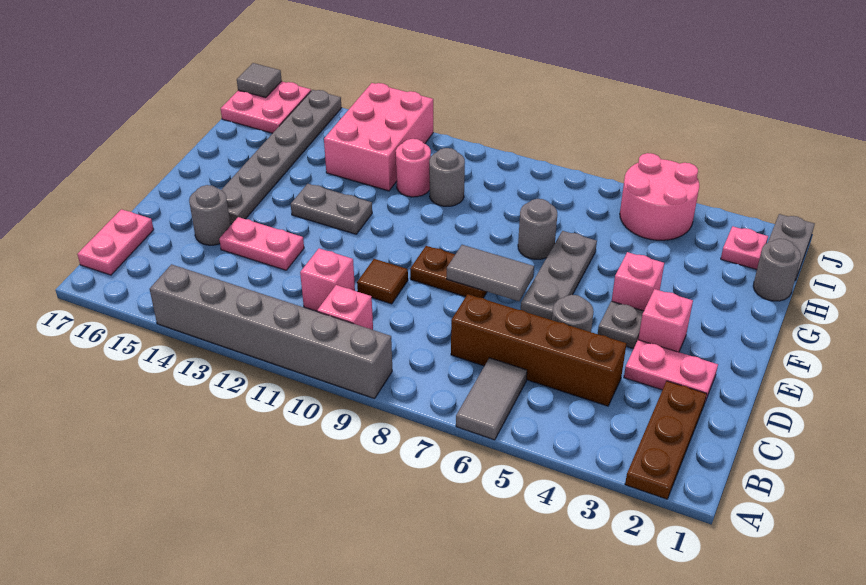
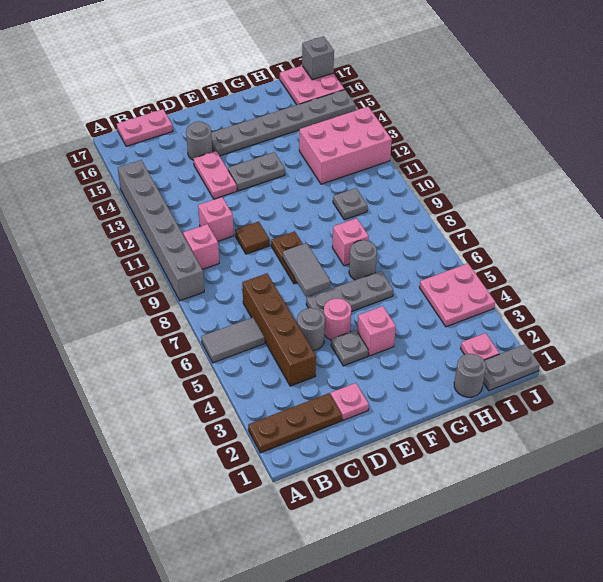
pink 1x2 plate [624,340,718,401] -> pink 1x1 plate [330,383,369,420]
pink 1x1 brick [638,289,693,352] -> pink 1x1 brick moved to [332,218,369,266]
grey 1x2 plate [291,184,372,234] -> grey 1x2 plate turned to [228,152,285,191]
grey 1x1 round brick [429,148,465,206] -> grey 1x1 plate [333,188,368,220]
pink 1x1 round brick [396,139,431,197] -> pink 1x1 round brick moved to [324,299,351,340]
pink 2x2 round brick [620,153,699,240] -> pink 2x2 plate [419,263,495,327]
grey 1x1 tile [237,63,282,98] -> grey 1x1 brick [302,36,334,80]

